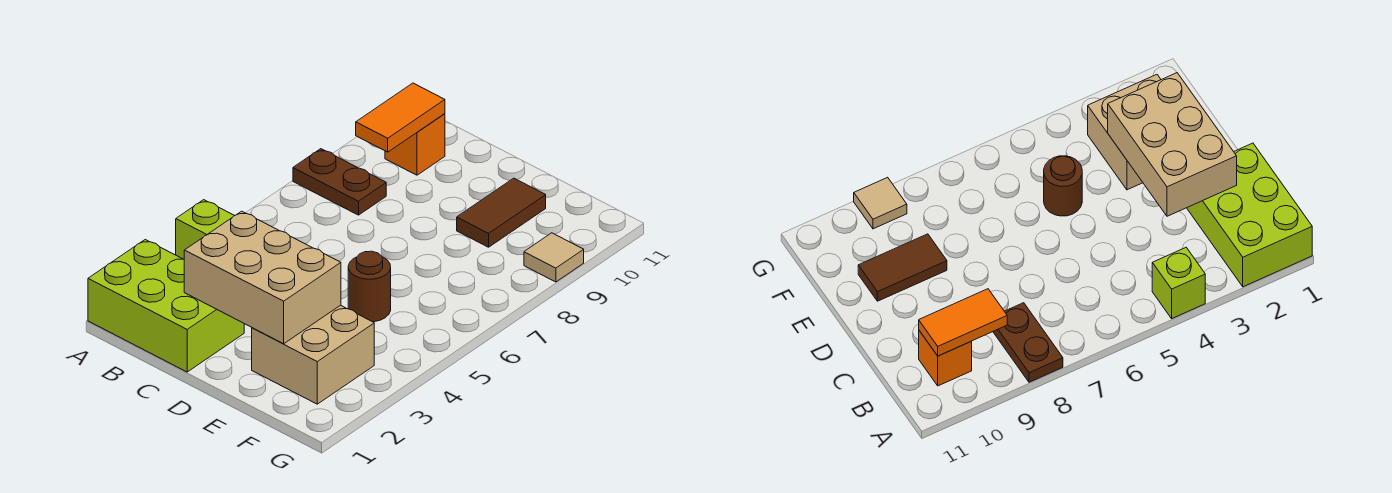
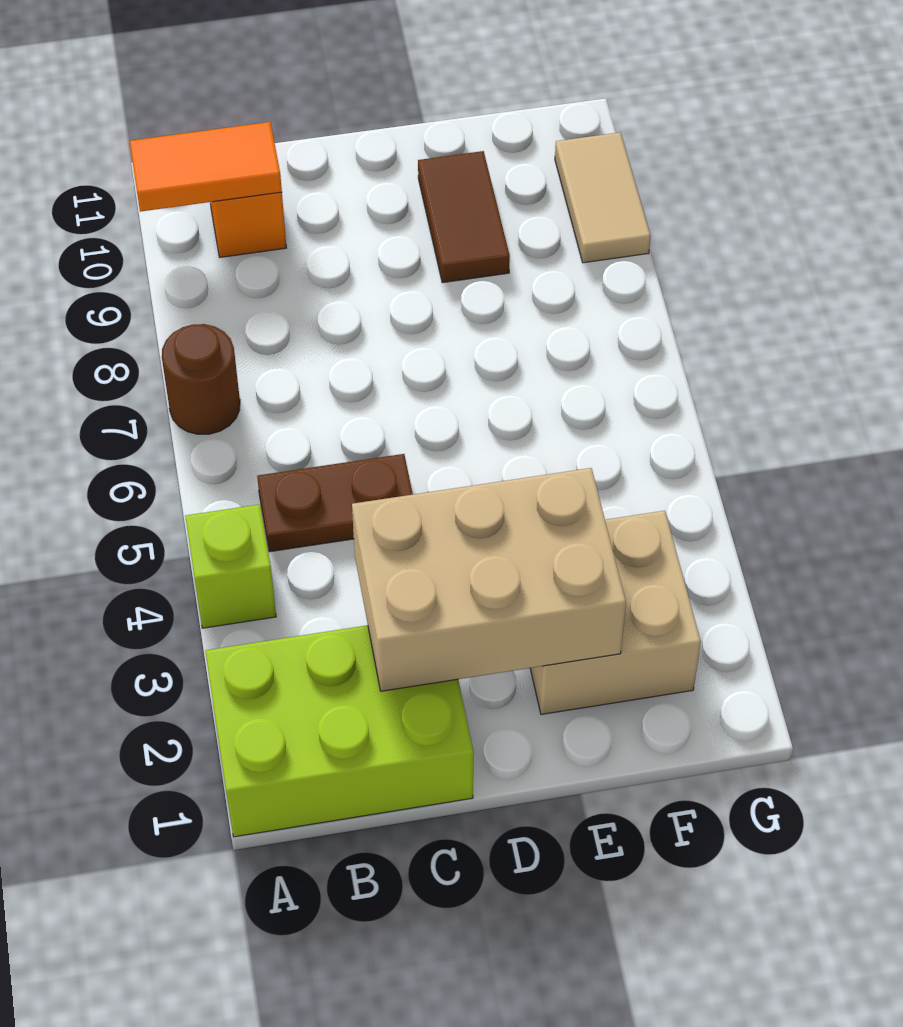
brown 1x2 plate [293,149,386,215] -> brown 1x2 plate moved to [257,454,413,552]
orange 1x2 tile [356,83,445,152] -> orange 1x2 tile turned to [129,122,282,212]
brown 1x1 round brick [348,251,391,322] -> brown 1x1 round brick moved to [162,324,240,434]
tan 1x1 tile [524,233,584,282] -> tan 1x2 tile [555,132,651,263]

